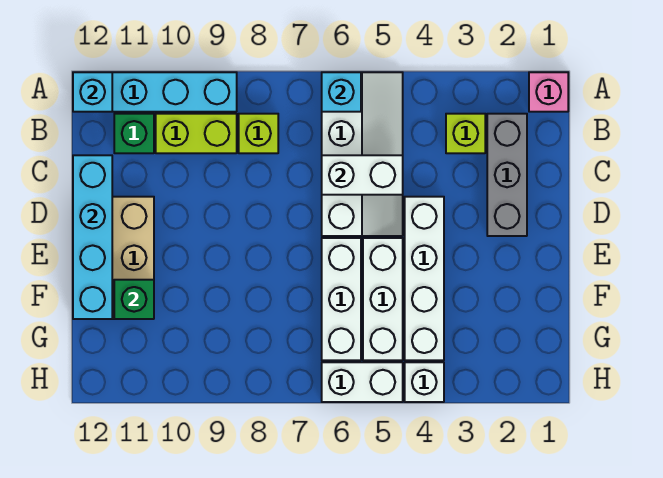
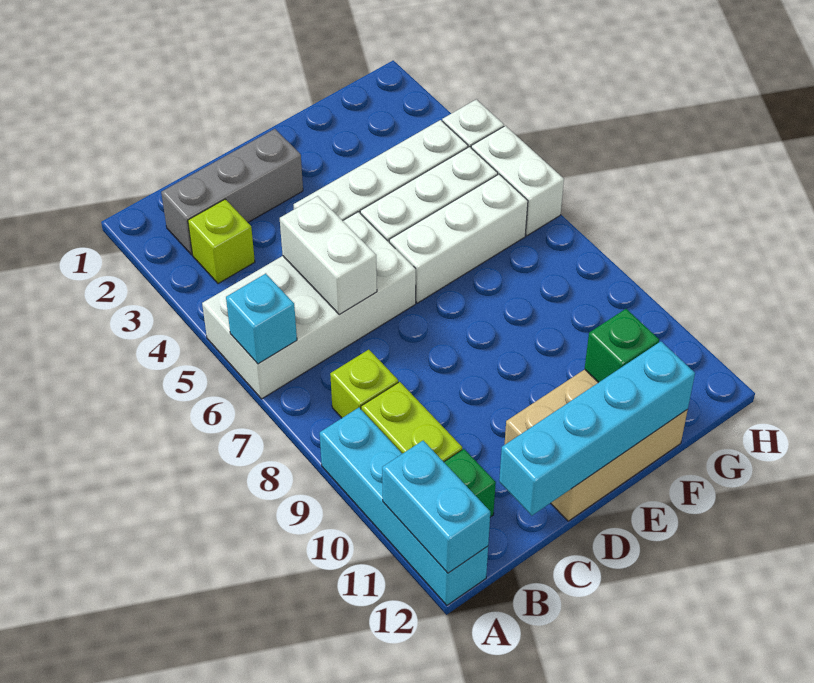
pink 1x1 brick [529,72,568,112] -> none
white 2x4 slope [322,72,403,236] -> white 2x4 brick [202,212,416,399]
cyan 1x1 brick [73,72,112,112] -> cyan 1x2 brick [382,441,490,573]

